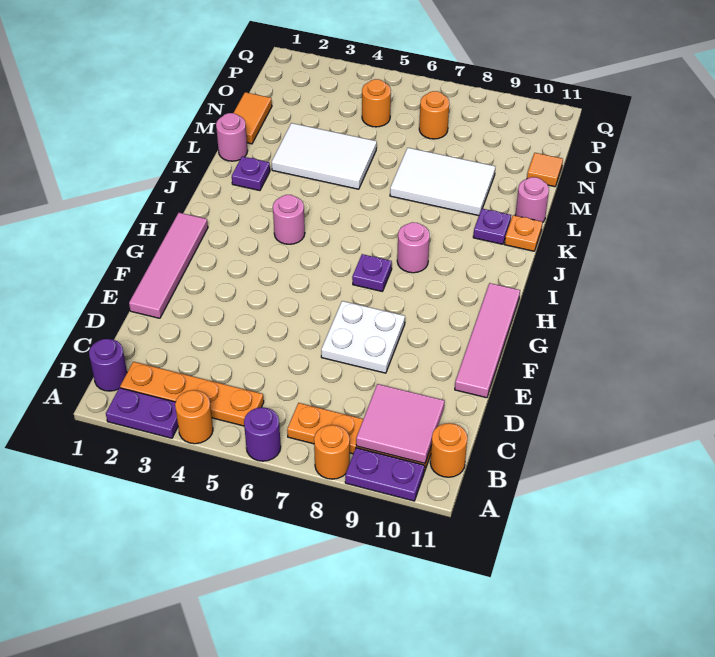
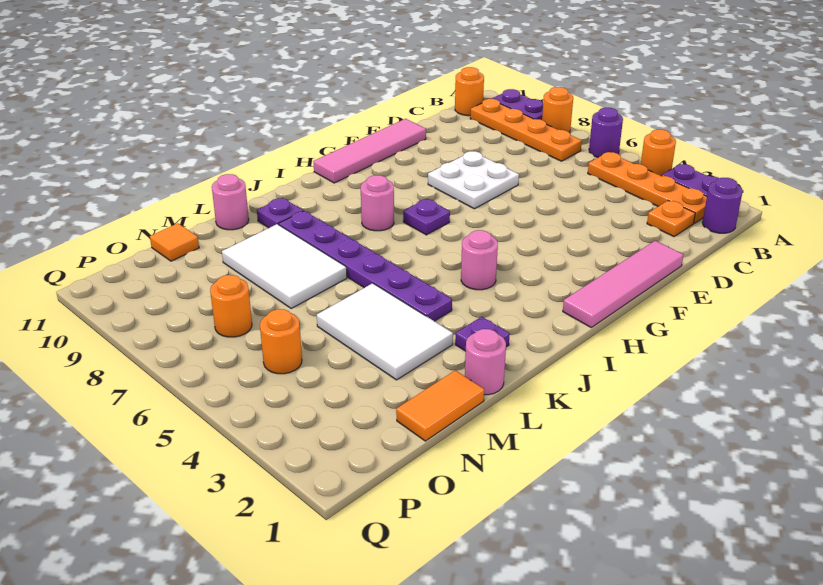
pink 2x2 tile [356,384,445,463] -> none
none -> purple 1x6 plate [279,211,452,321]
orange 1x1 plate [505,215,542,251] -> orange 1x1 plate moved to [647,200,695,237]

